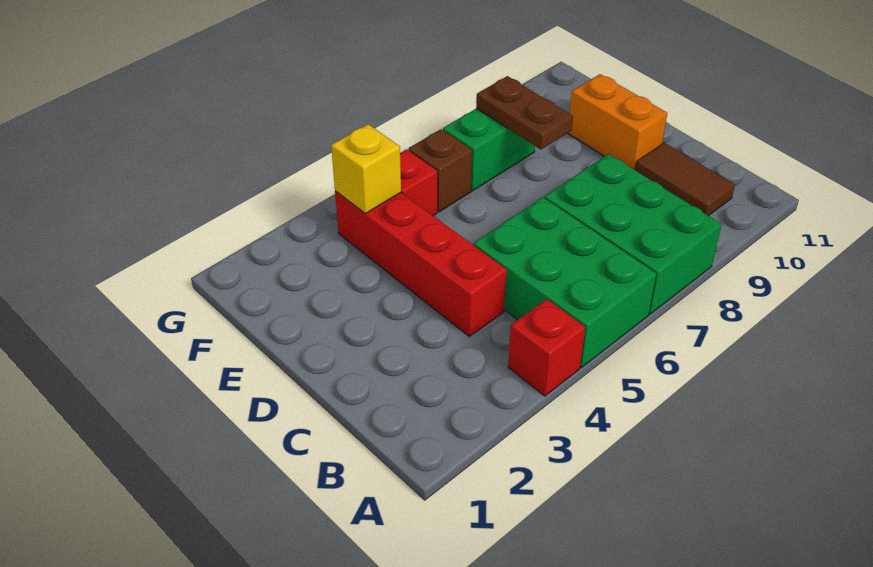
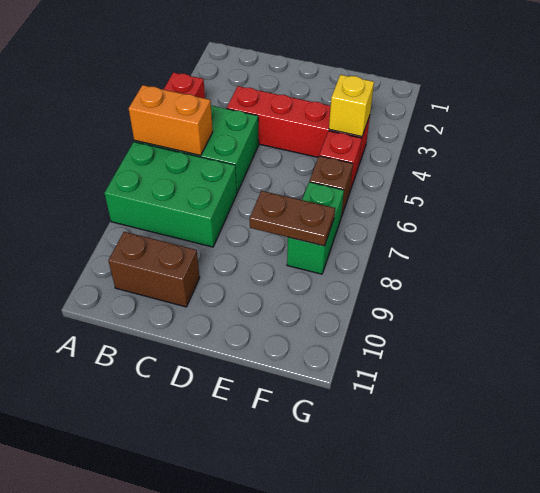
brown 1x2 tile [635,143,735,216] -> brown 1x2 brick [108,232,200,307]
orange 1x2 brick [568,74,667,170] -> orange 1x2 brick moved to [129,85,213,156]

